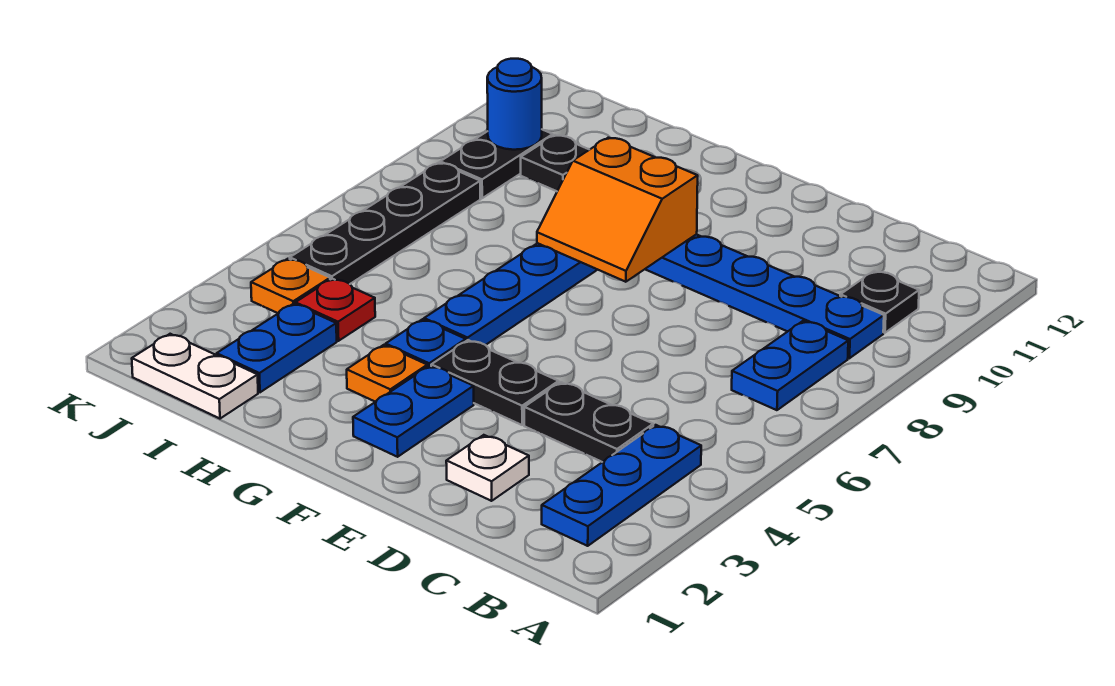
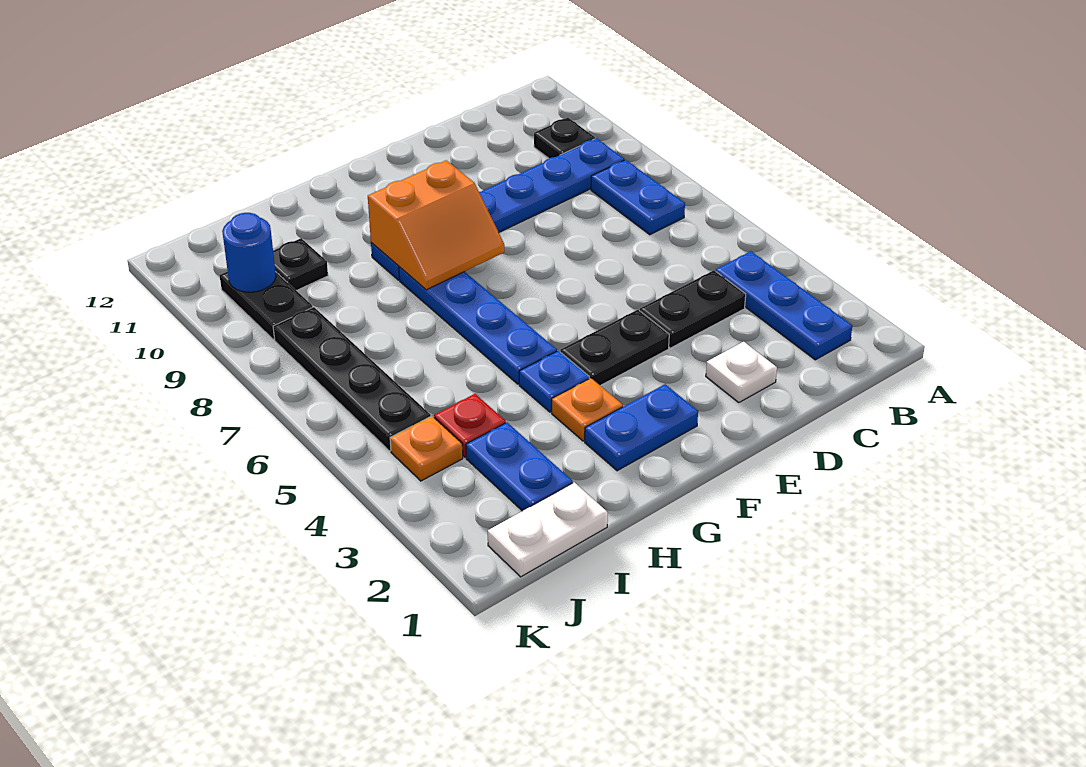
blue 1x2 plate [353,366,474,457] -> blue 1x2 plate turned to [585,384,698,471]

